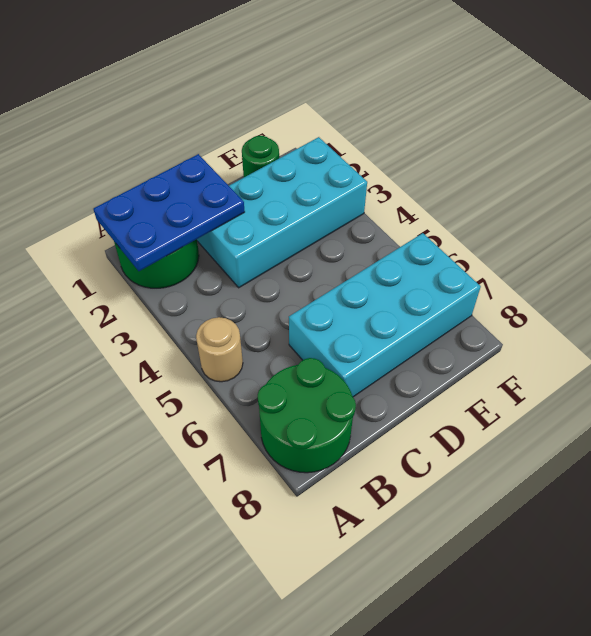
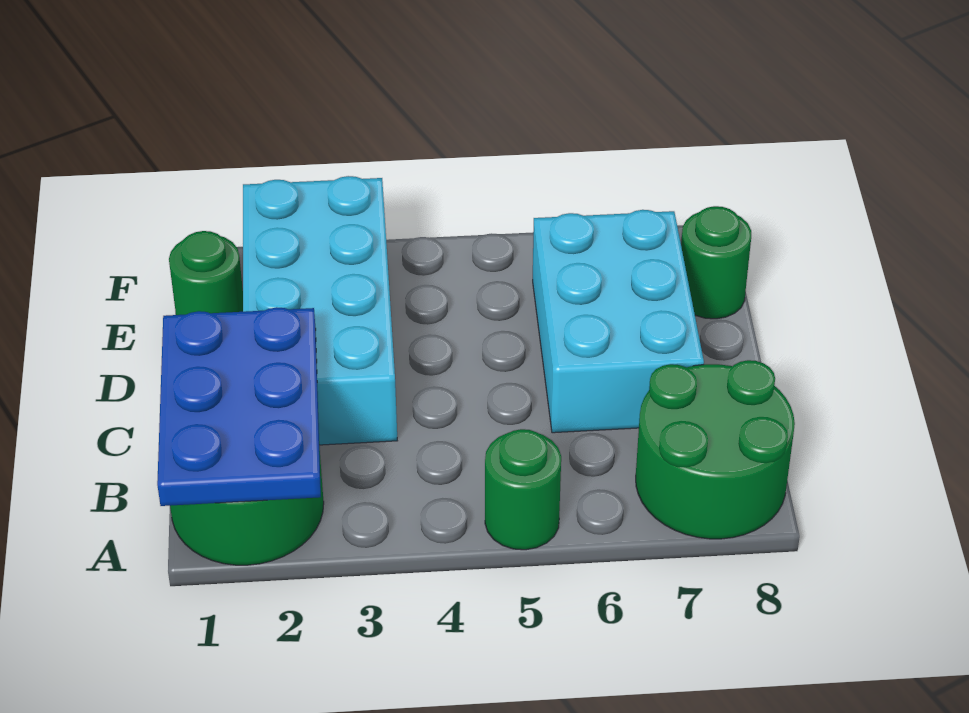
tan 1x1 round brick [196,317,243,382] -> green 1x1 round brick [485,429,561,550]
cyan 2x4 brick [289,233,481,397] -> cyan 2x3 brick [533,210,704,433]
none -> green 1x1 round brick [681,206,751,319]

